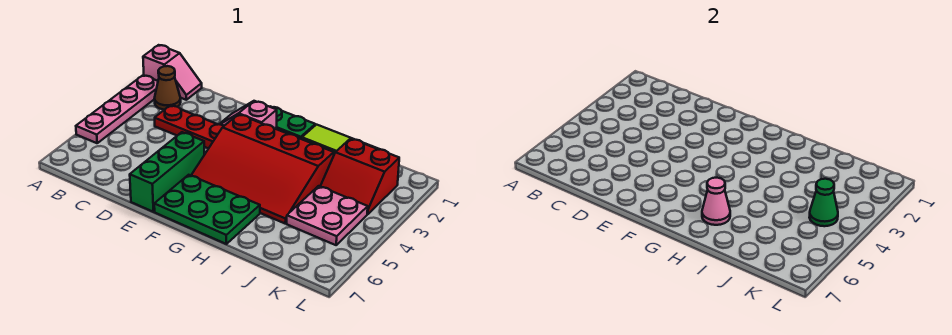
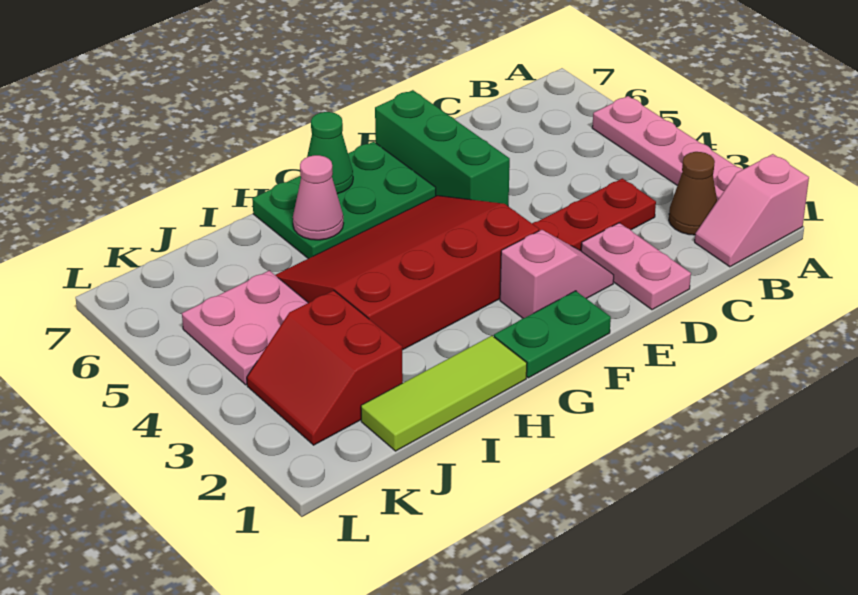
none -> pink 1x2 plate [581,223,691,310]
red 2x2 slope [320,139,399,214] -> red 2x2 slope turned to [247,290,403,445]
green 1x1 cone [809,179,838,226] -> green 1x1 cone moved to [307,112,353,194]

